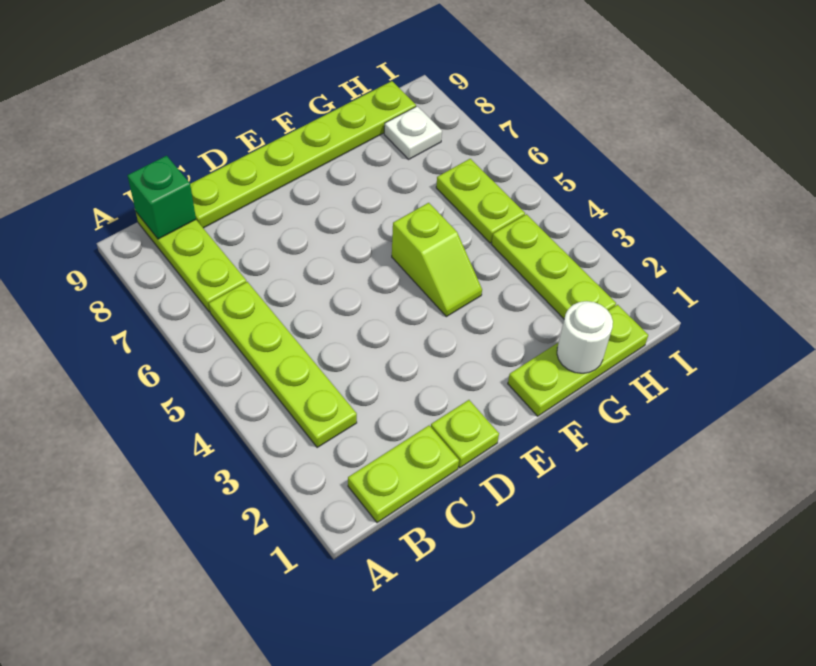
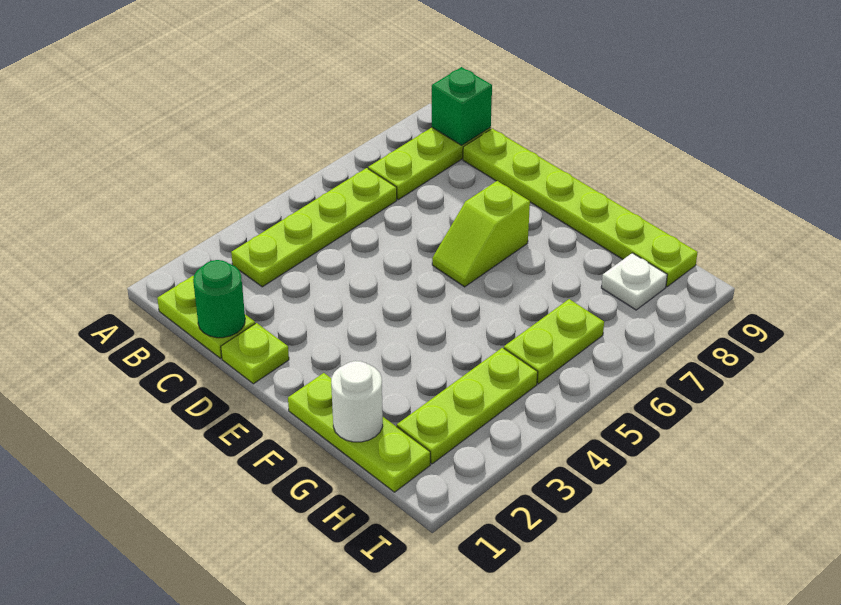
none -> green 1x1 round brick [193,260,245,338]
lime 1x2 slope [392,203,482,317] -> lime 1x2 slope moved to [432,181,530,287]

